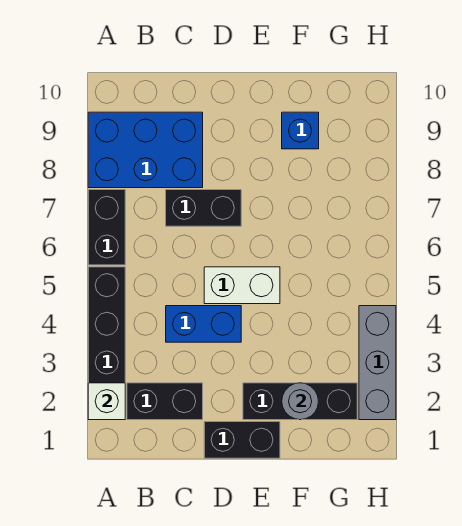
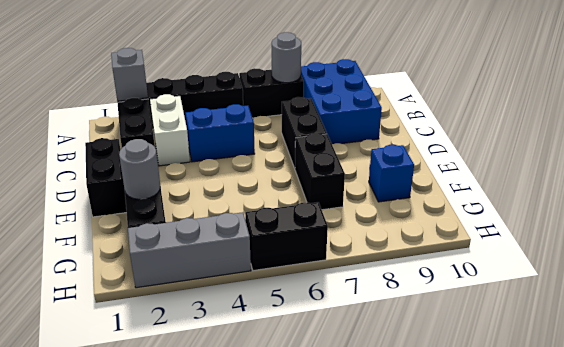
white 1x1 brick [88,383,125,420] -> grey 1x1 brick [111,48,148,101]
none -> grey 1x1 round brick [272,32,301,83]
blue 1x2 brick [166,306,241,342] -> blue 1x2 brick turned to [185,104,255,162]
white 1x2 brick [204,267,280,304] -> white 1x2 brick moved to [150,94,190,166]
none -> black 1x2 brick [295,133,345,210]
none -> black 1x2 brick [245,202,328,271]

